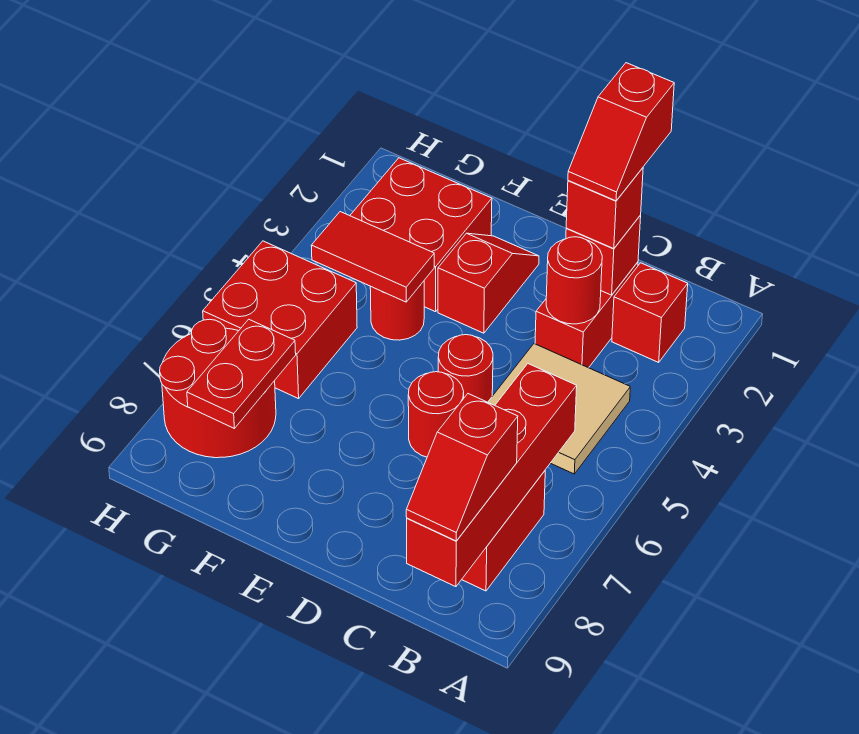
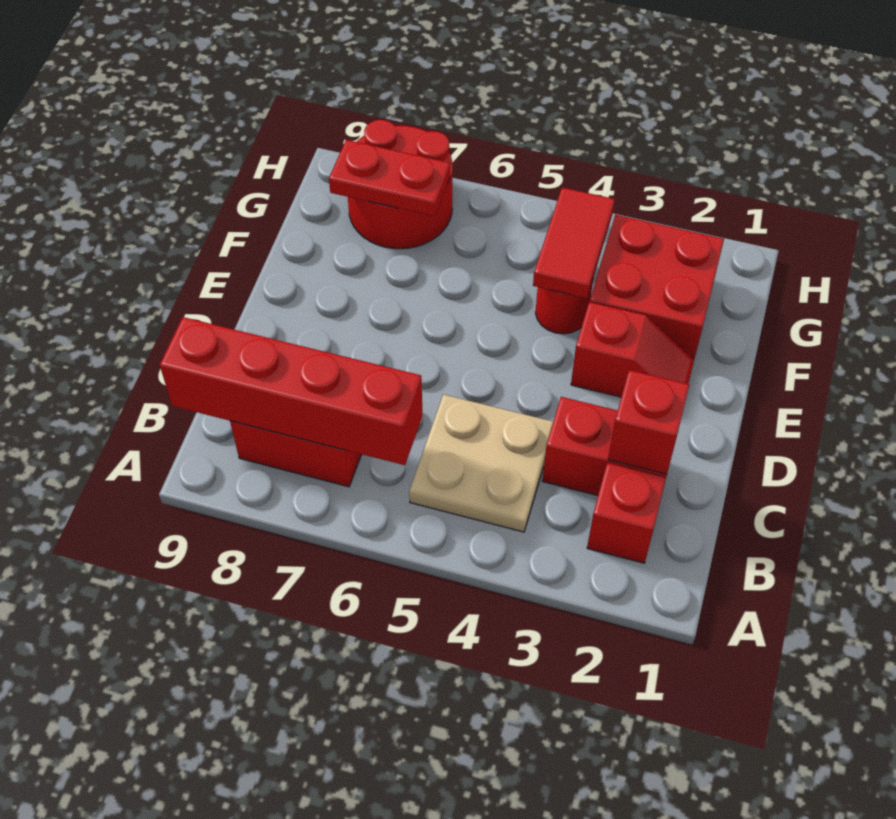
tan 2x2 tile [488,344,630,474] -> tan 2x2 plate [409,394,553,532]
red 1x2 slope [406,394,518,541] -> none
red 1x2 slope [568,63,674,201] -> none
red 1x1 brick [566,168,643,249] -> none
red 1x1 round brick [546,237,602,324] -> none
red 1x1 round brick [438,335,493,402] -> none
red 1x1 round brick [408,372,464,457] -> none
red 2x2 brick [203,241,357,399] -> none

